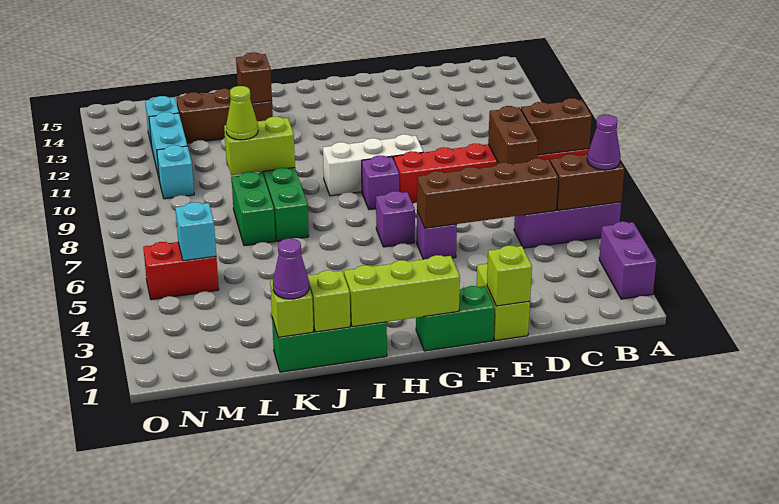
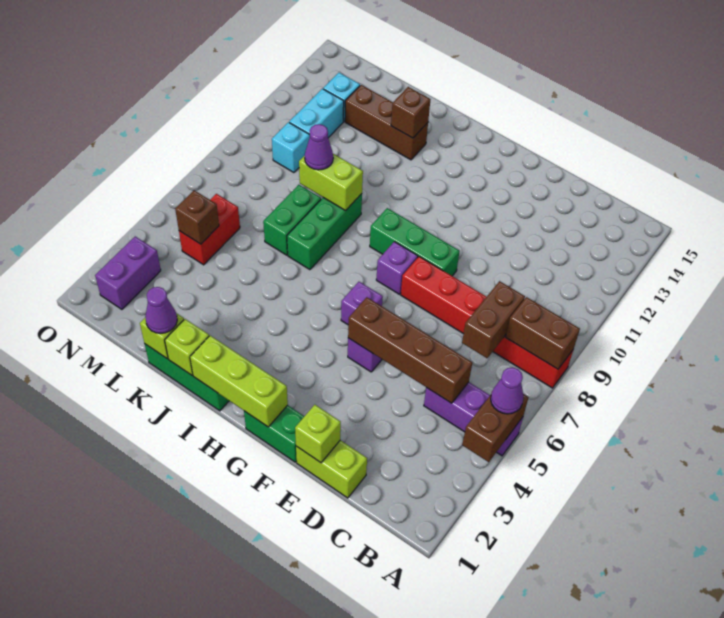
purple 1x2 brick [599,222,656,299] -> purple 1x2 brick moved to [95,237,161,309]
brown 1x2 brick [550,154,624,210] -> brown 1x2 brick turned to [462,394,528,462]
lime 1x2 brick [477,264,530,341] -> lime 1x2 brick turned to [296,440,367,498]
white 1x3 brick [323,134,423,196] -> green 1x3 brick [370,208,460,276]
lime 1x1 cone [226,86,258,140] -> purple 1x1 cone [305,124,333,170]
red 1x2 brick [143,242,219,300] -> red 1x2 brick turned to [179,194,240,265]
cyan 1x1 brick [175,202,216,261] -> brown 1x1 brick [175,190,219,244]

